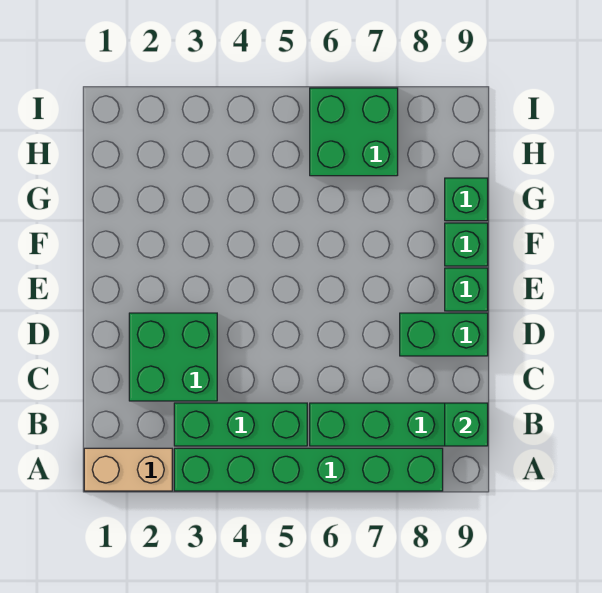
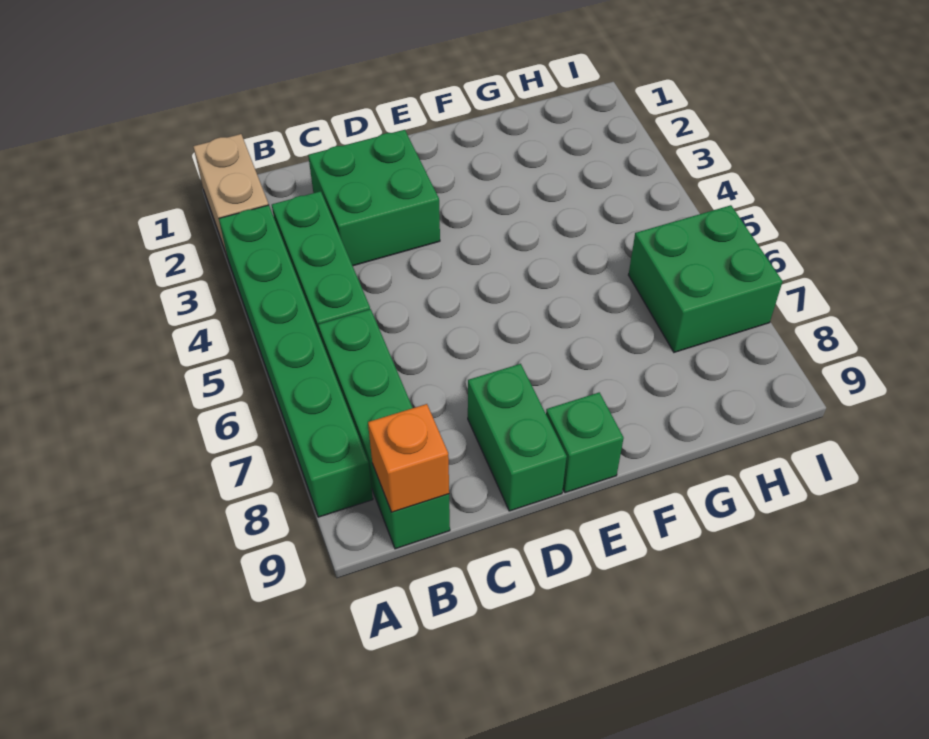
green 1x1 brick [445,403,488,446] -> orange 1x1 brick [368,404,449,512]
green 1x1 brick [445,223,488,266] -> none
green 1x1 brick [445,178,488,221] -> none

